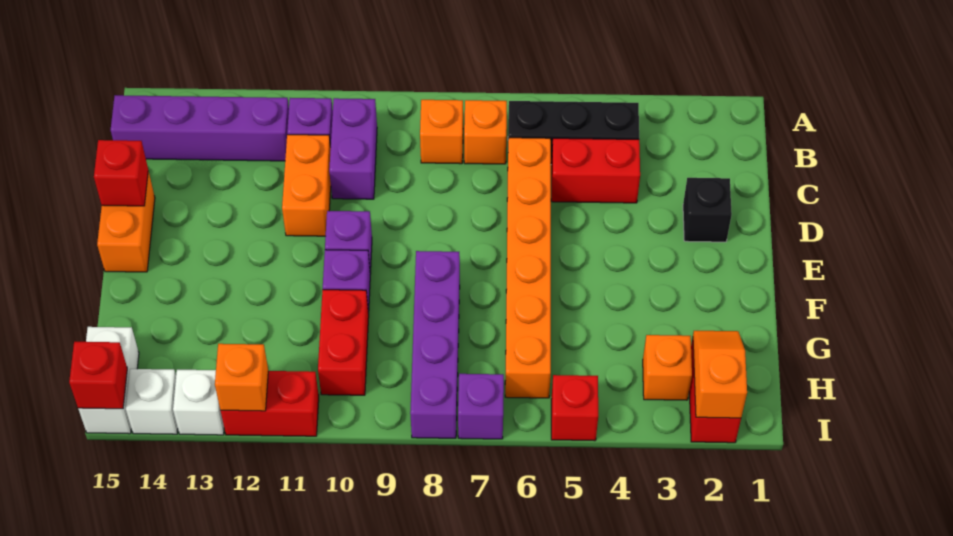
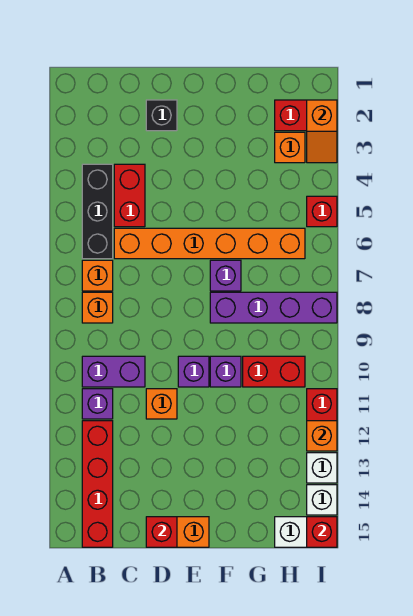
purple 1x4 brick [111,95,289,161] -> red 1x4 brick [82,421,113,547]
orange 1x2 brick [282,135,331,236] -> orange 1x1 brick [146,389,177,419]
orange 1x2 slope [693,331,747,418] -> orange 1x2 slope turned to [307,100,337,163]
purple 1x1 brick [458,374,504,439] -> purple 1x1 brick moved to [210,260,241,291]

